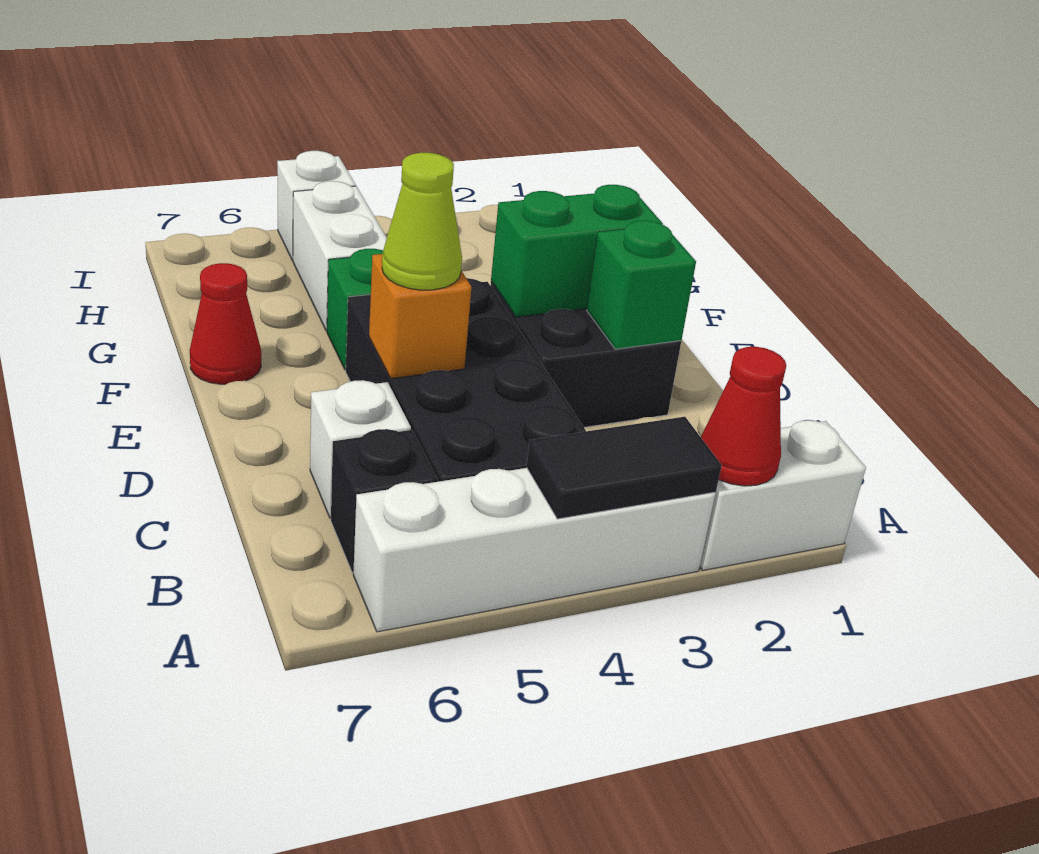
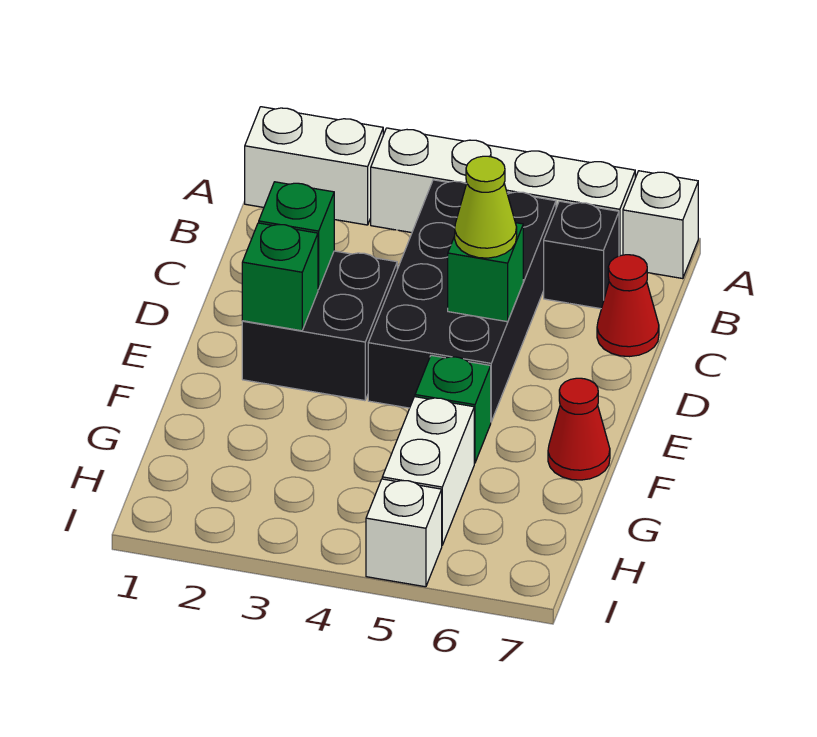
red 1x1 cone [701,347,786,486] -> red 1x1 cone moved to [597,255,659,357]
black 1x2 tile [526,417,722,519] -> none
white 1x1 brick [310,380,411,518] -> white 1x1 brick moved to [623,171,698,279]
orange 1x1 brick [369,254,471,378] -> green 1x1 brick [448,223,523,322]
green 1x2 brick [491,185,663,317] -> green 1x1 brick [242,223,318,331]

